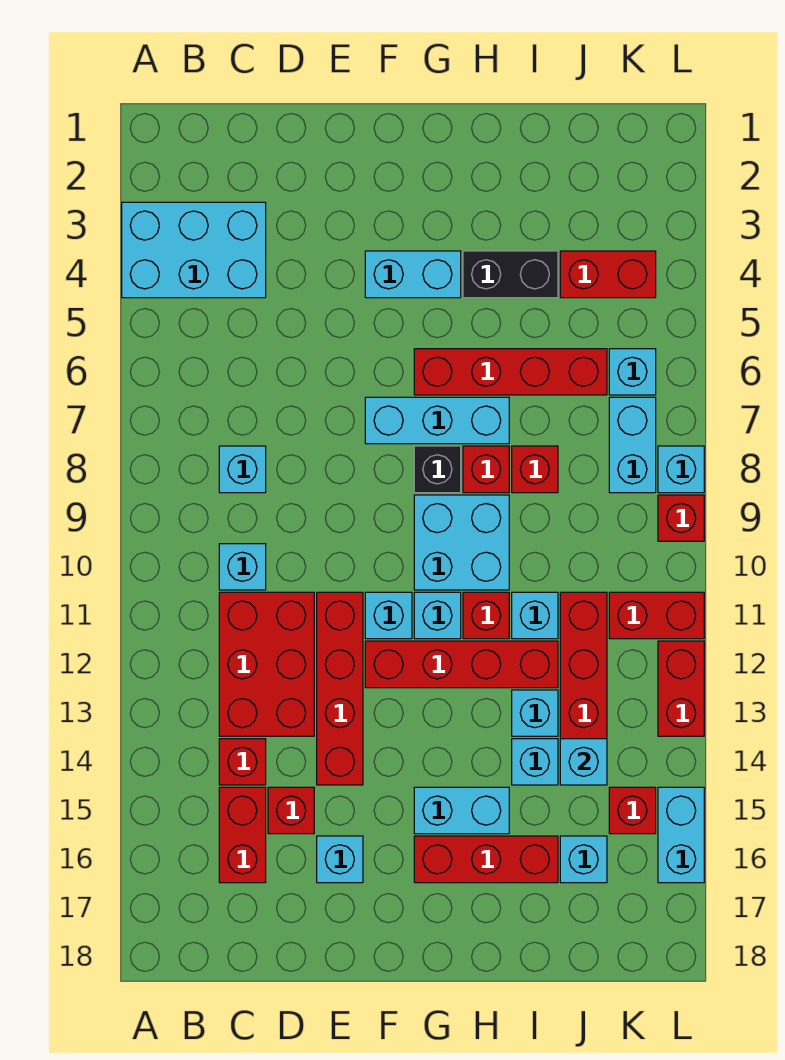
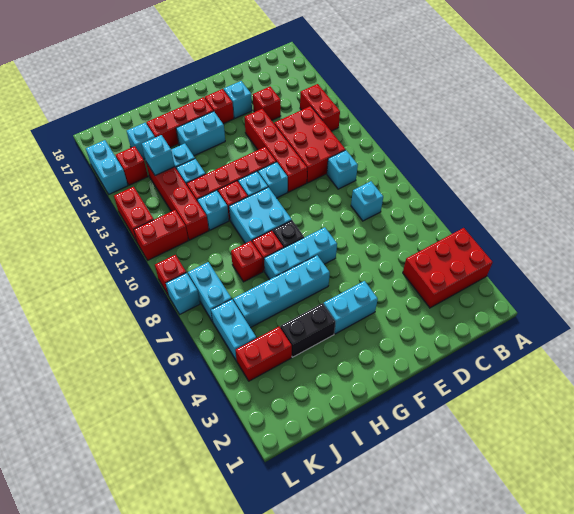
cyan 2x3 brick [122,202,266,298] -> red 2x3 brick [403,228,493,308]
red 1x1 brick [219,739,266,785] -> red 1x1 brick moved to [205,89,234,124]
red 1x2 brick [219,787,266,883] -> red 1x2 brick moved to [300,84,340,131]
red 1x4 brick [414,349,607,395] -> cyan 1x4 brick [233,255,330,328]
cyan 1x1 brick [609,349,656,395] -> cyan 1x2 brick [211,299,256,361]

